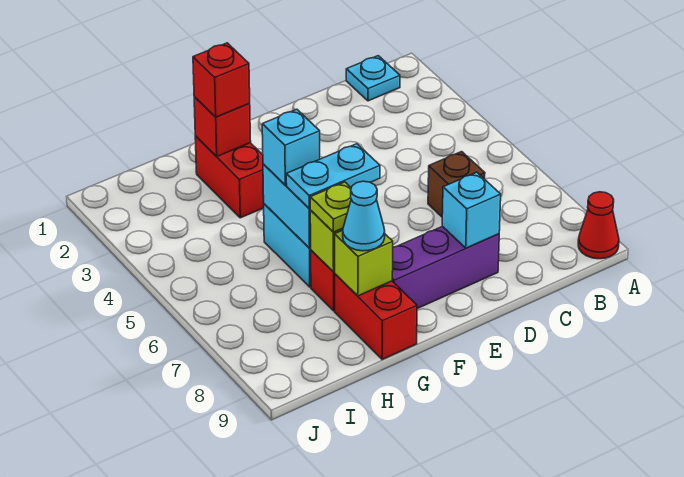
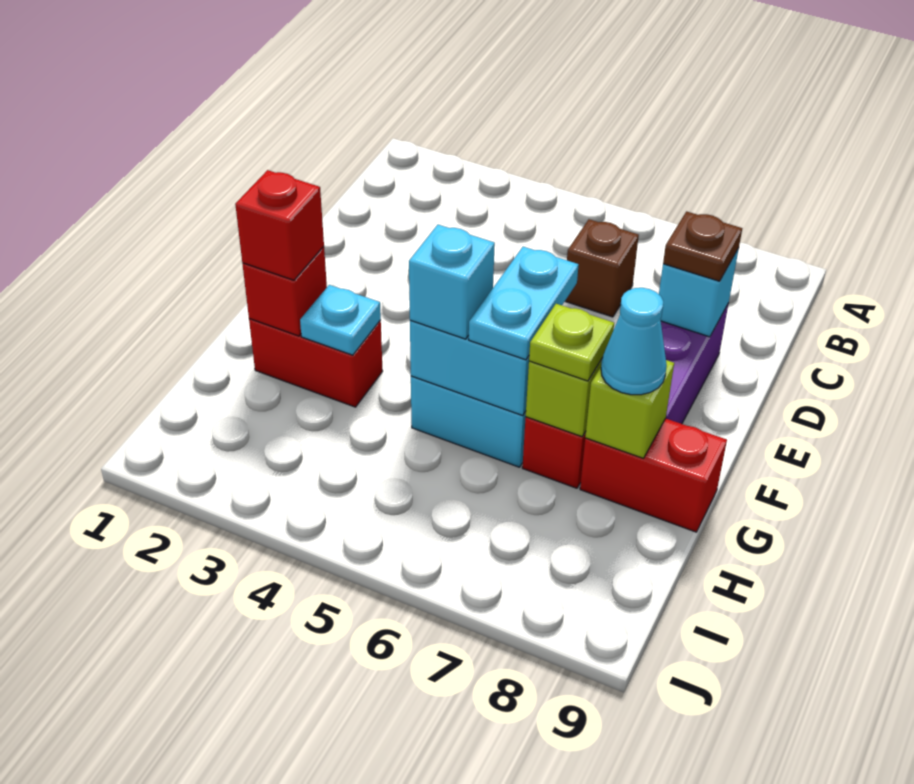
red 1x1 cone [578,192,619,259] -> none
cyan 1x1 plate [346,56,400,101] -> cyan 1x1 plate moved to [300,285,381,355]
none -> brown 1x1 plate [663,211,742,281]

